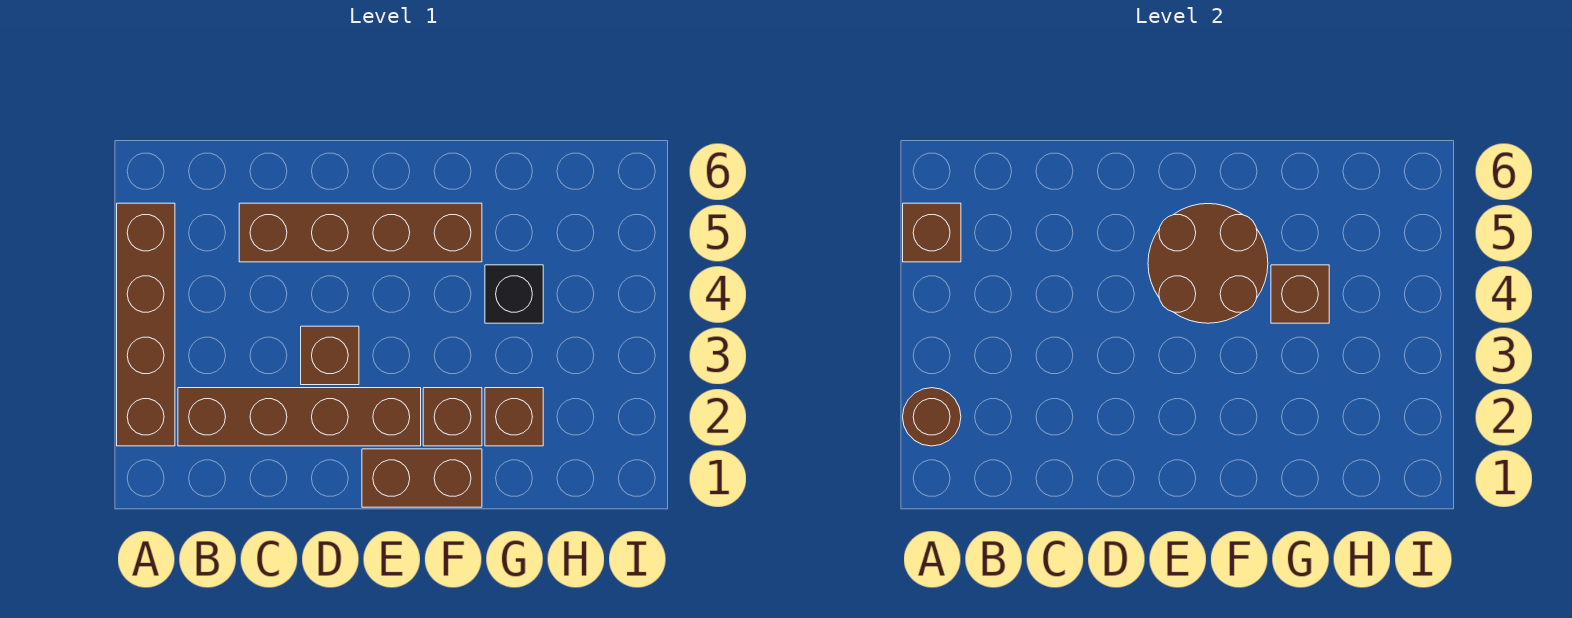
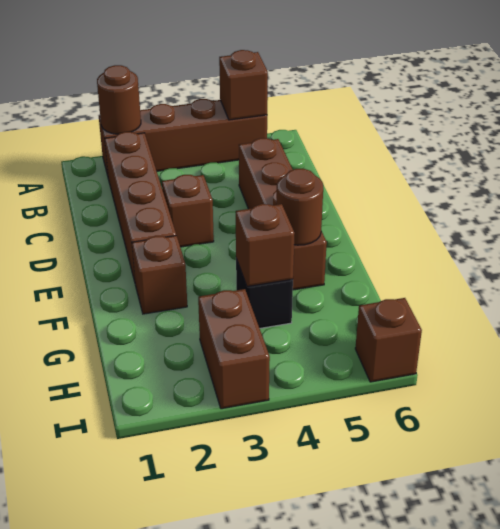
brown 1x2 brick [362,449,482,507] -> brown 1x2 brick moved to [198,289,270,409]
brown 2x2 round brick [1148,204,1268,323] -> brown 1x1 round brick [276,169,323,245]
brown 1x1 brick [485,388,543,446] -> brown 1x1 brick moved to [355,298,422,382]

